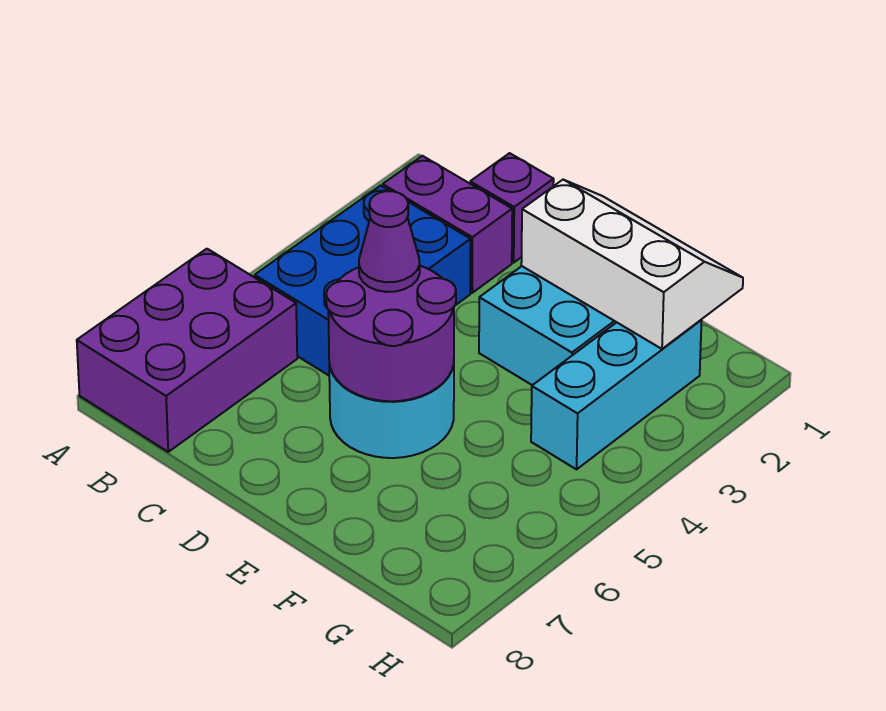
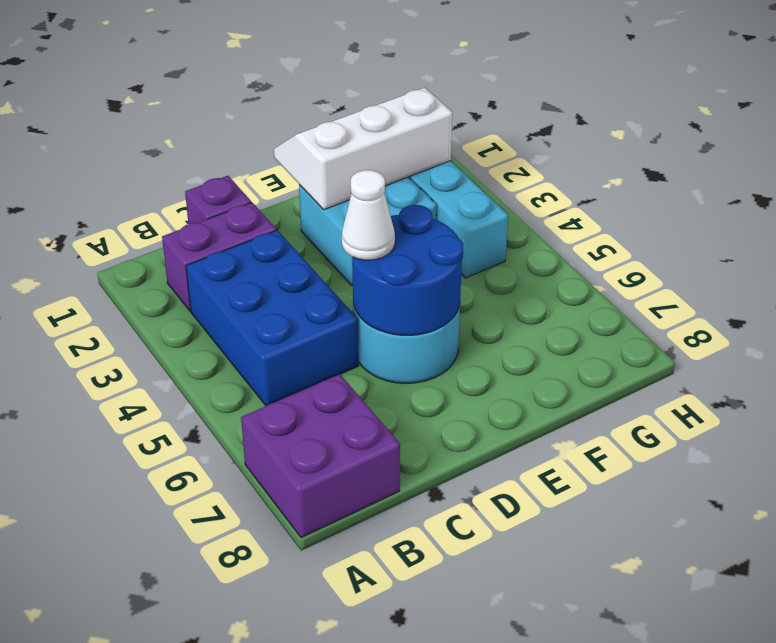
purple 2x3 brick [77,249,297,452] -> purple 2x2 brick [241,374,400,538]
purple 2x2 round brick [326,266,456,401] -> blue 2x2 round brick [352,205,463,335]
purple 1x1 cone [359,191,420,292] -> white 1x1 cone [342,170,395,260]

